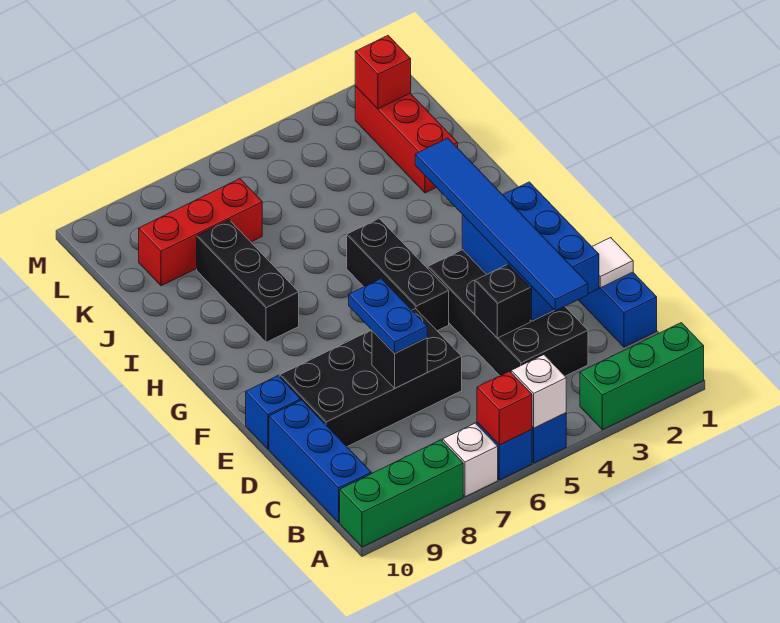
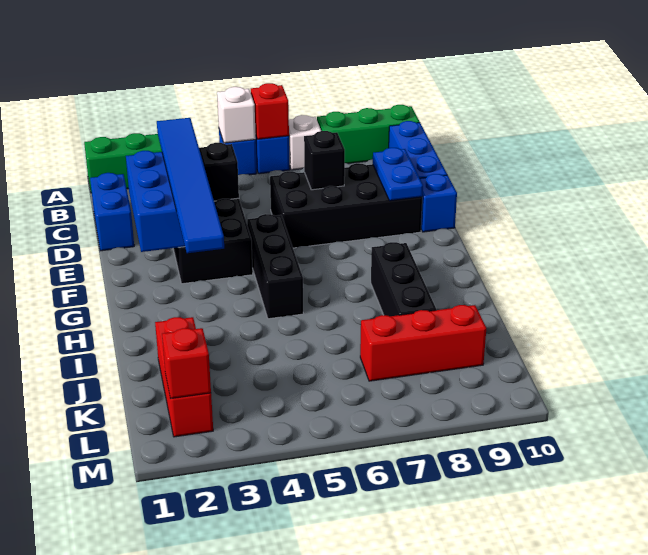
white 1x1 tile [592,238,633,288] -> none
blue 1x2 plate [349,279,427,353] -> blue 1x2 plate moved to [373,148,423,201]

